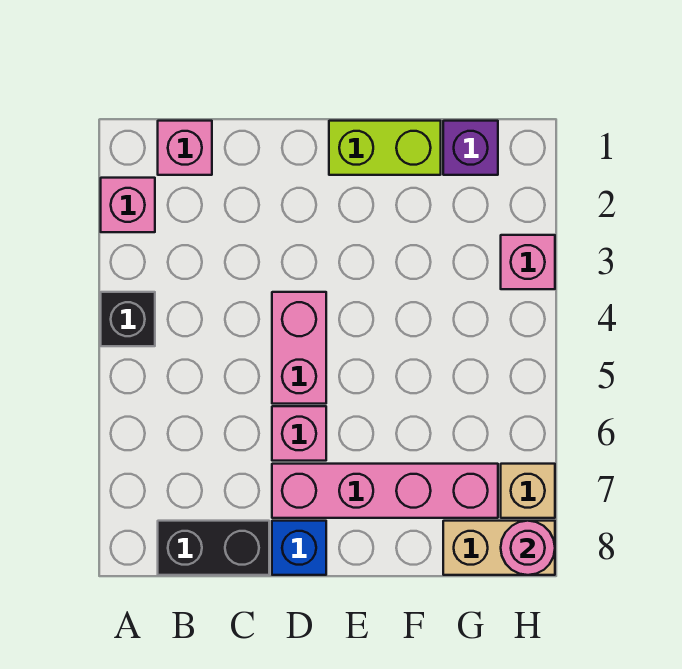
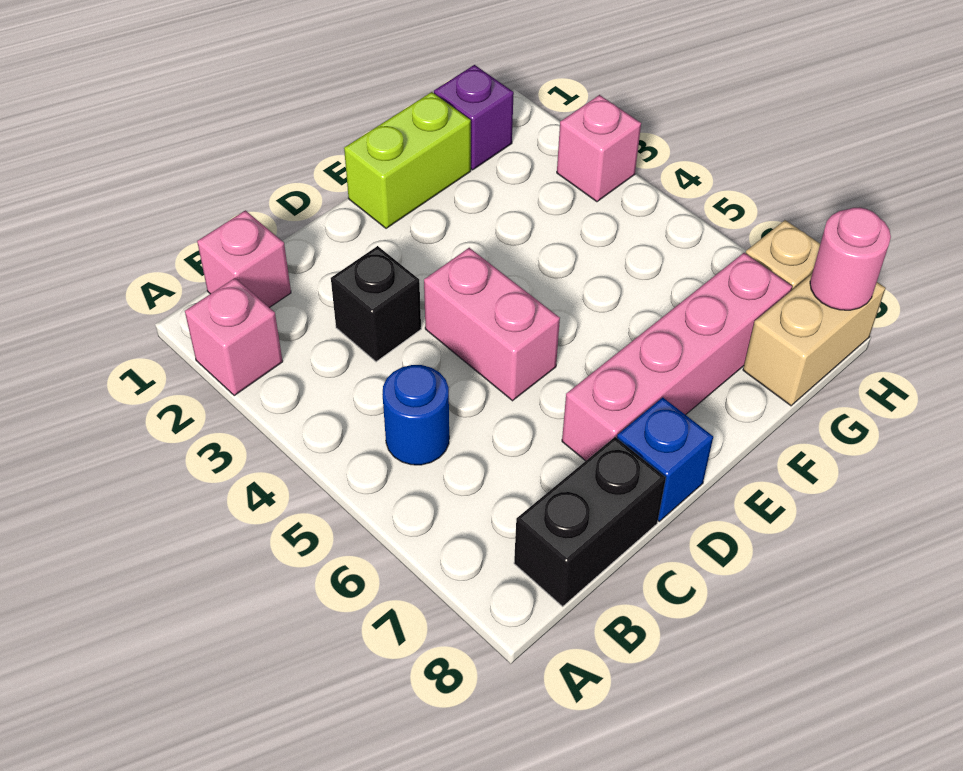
black 1x1 brick [101,292,155,346] -> black 1x1 brick moved to [331,246,421,362]
none -> blue 1x1 round brick [382,365,449,465]
pink 1x1 brick [272,406,326,461] -> none

